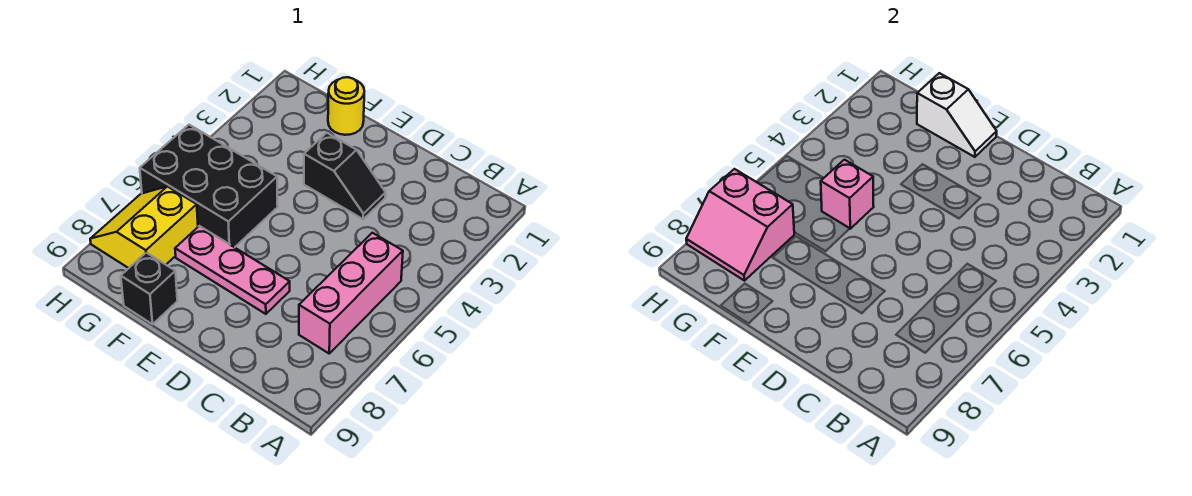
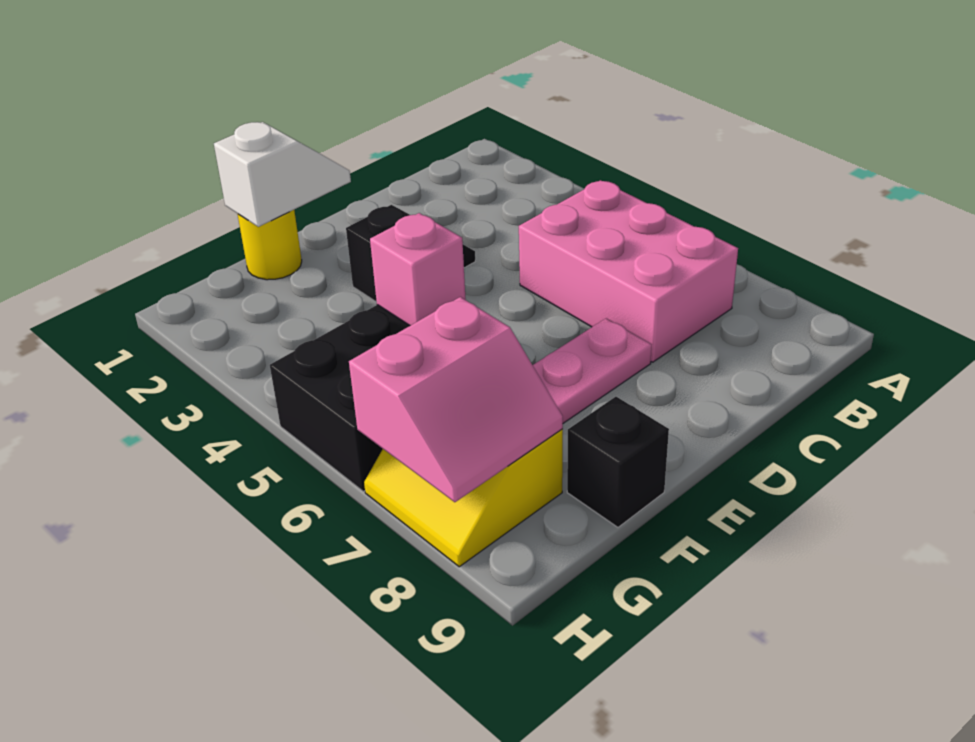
pink 1x3 brick [299,233,403,353] -> pink 2x3 brick [519,180,738,362]

